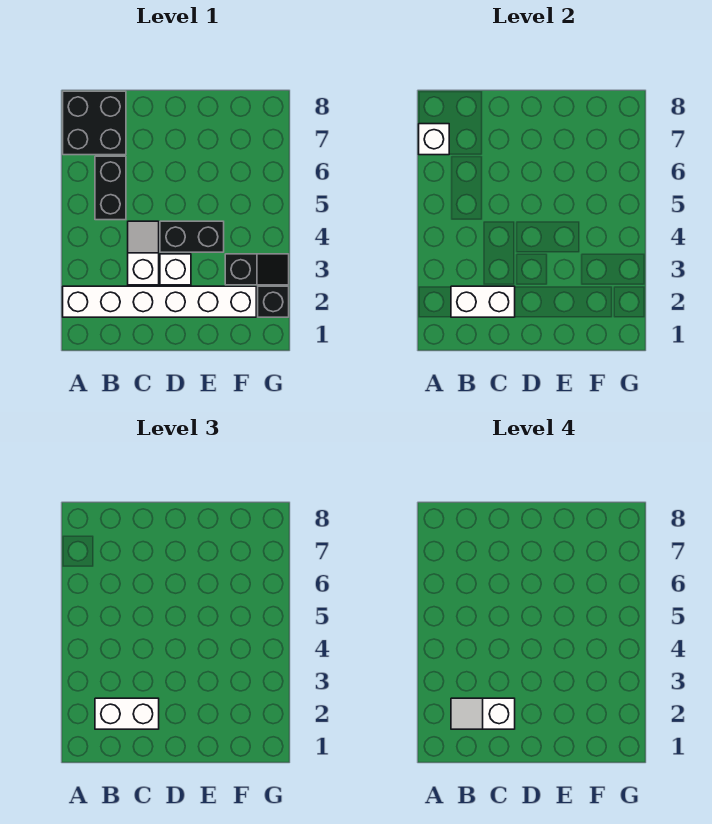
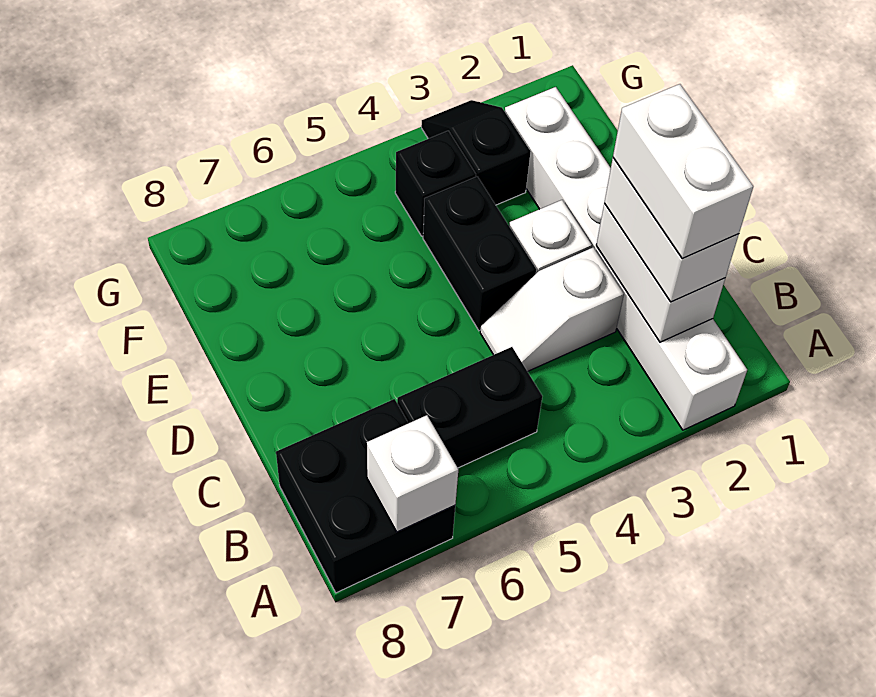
white 1x2 slope [451,698,515,729] -> white 1x2 brick [613,84,753,258]
black 1x1 brick [258,286,289,317] -> black 1x1 brick moved to [395,131,476,236]

